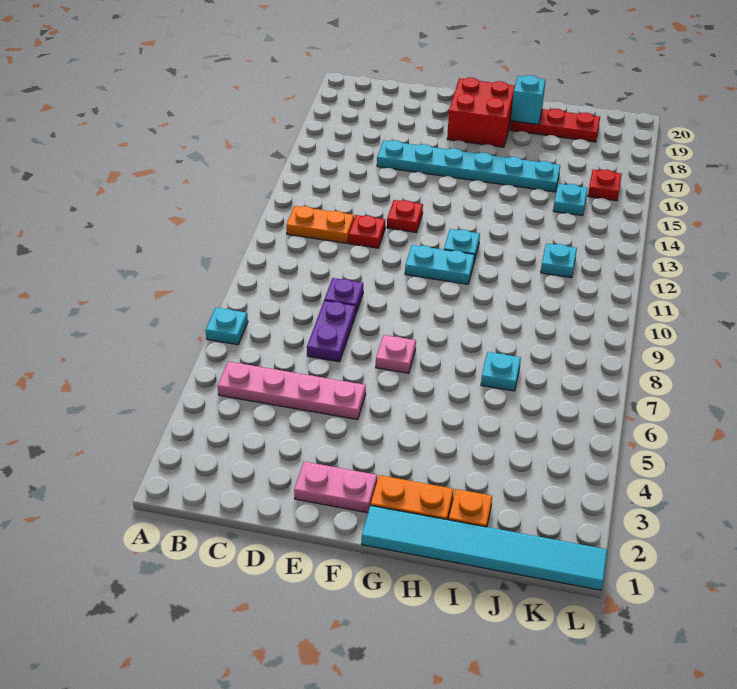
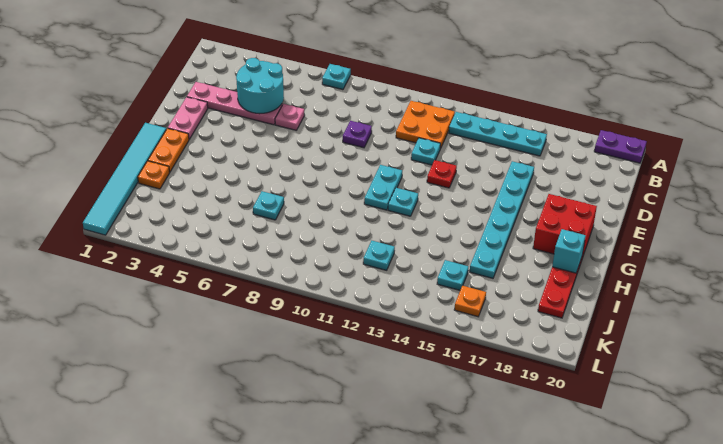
pink 1x4 plate [218,361,366,420] -> pink 1x4 plate turned to [187,82,282,125]
orange 1x2 plate [286,206,354,243] -> orange 2x2 plate [396,101,455,149]
none -> cyan 1x4 plate [449,112,547,156]
none -> cyan 2x2 round brick [236,58,284,114]
purple 1x2 plate [307,301,356,362] -> purple 1x2 plate moved to [594,130,647,163]
red 1x1 plate [349,215,385,248] -> cyan 1x1 plate [411,138,441,165]
pink 1x1 plate [376,335,416,373] -> pink 1x1 plate moved to [275,104,305,130]
red 1x1 plate [588,170,622,201] -> orange 1x1 plate [454,286,486,317]

